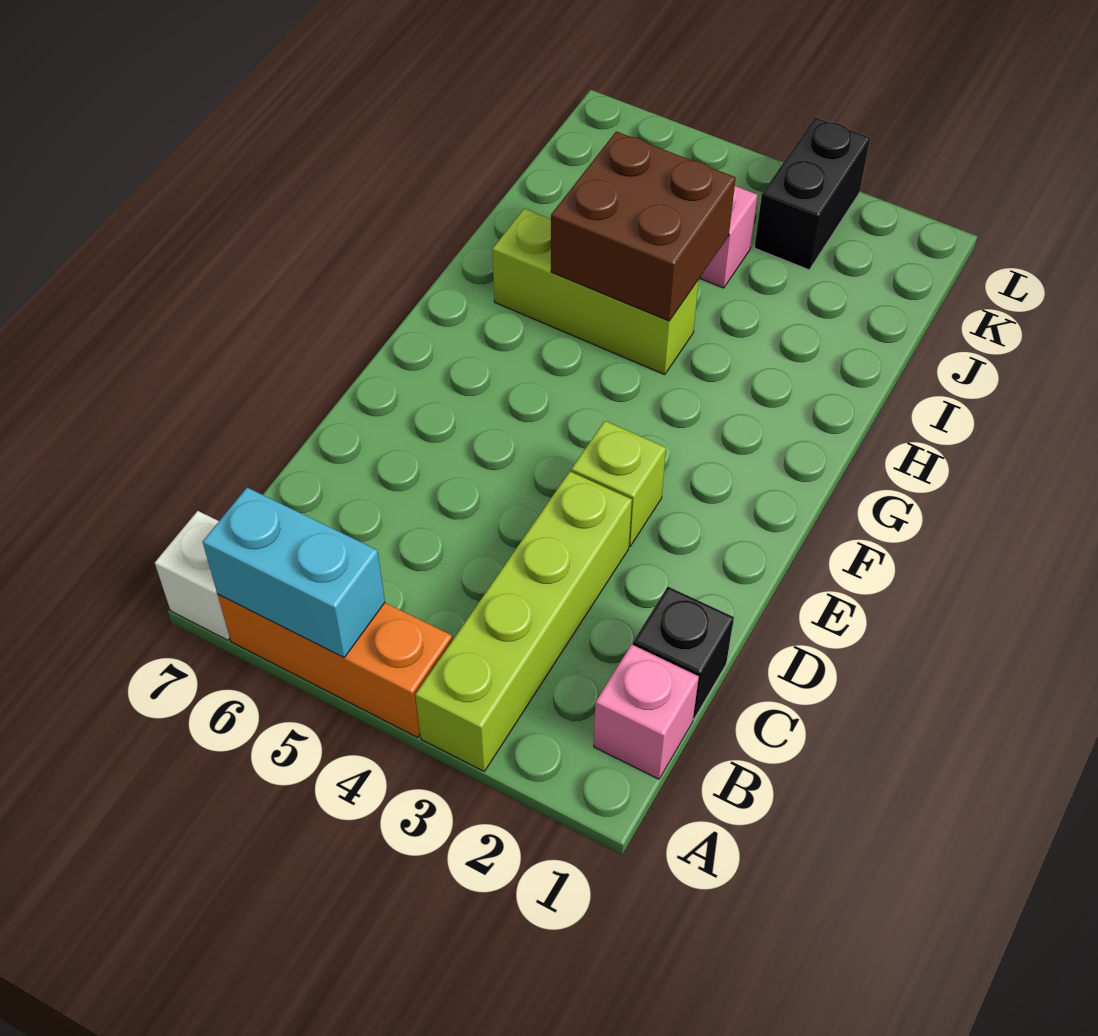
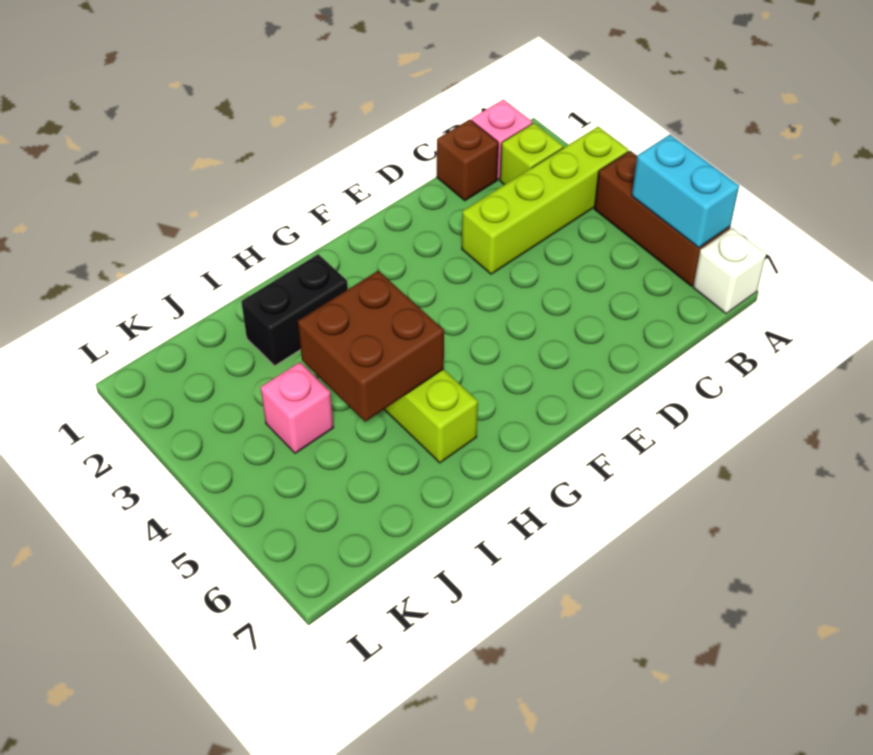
orange 1x3 brick [218,595,452,738] -> brown 1x3 brick [594,151,730,286]
black 1x1 brick [633,587,734,719] -> brown 1x1 brick [437,119,498,201]
lime 1x1 brick [571,421,666,546] -> lime 1x1 brick moved to [500,123,563,185]
black 1x2 brick [754,117,870,270] -> black 1x2 brick moved to [241,254,348,366]

